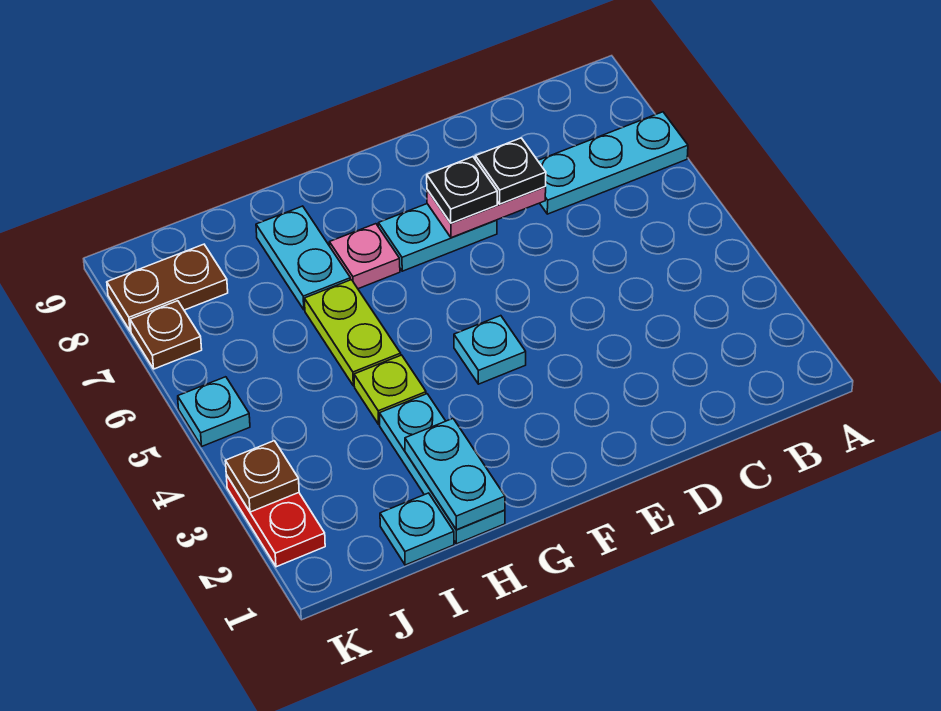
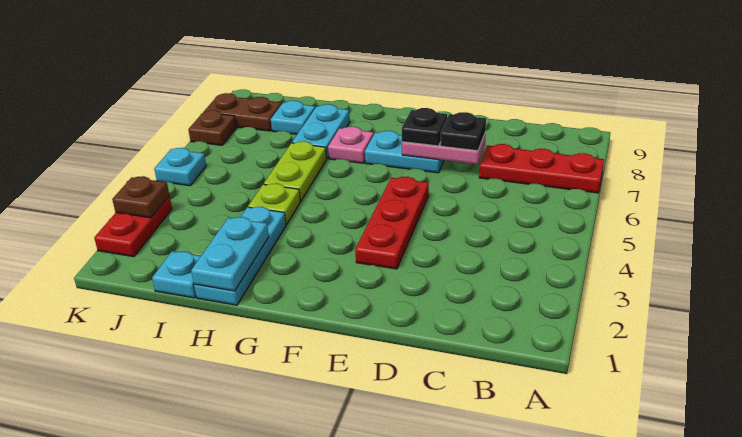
cyan 1x3 plate [538,112,688,214] -> red 1x3 plate [479,144,604,193]
none -> red 1x3 plate [355,177,429,269]
cyan 1x1 plate [454,316,526,384] -> cyan 1x1 plate moved to [271,101,315,134]

